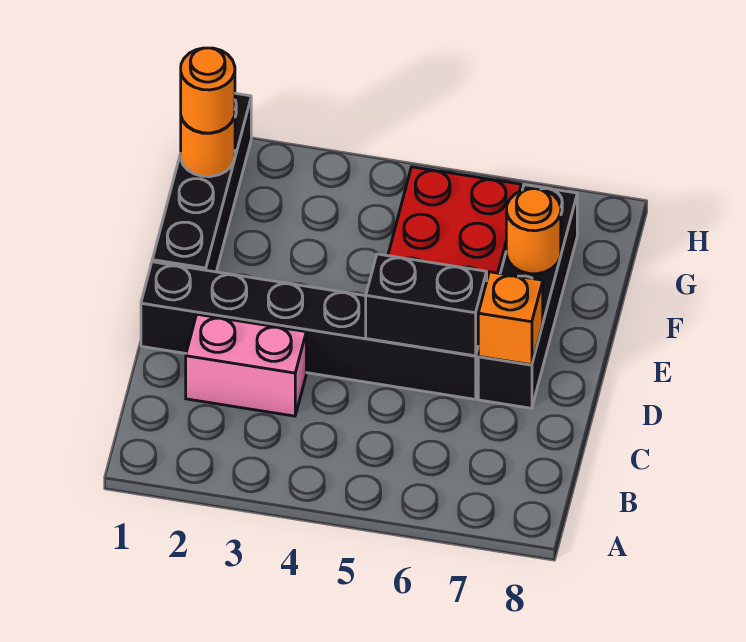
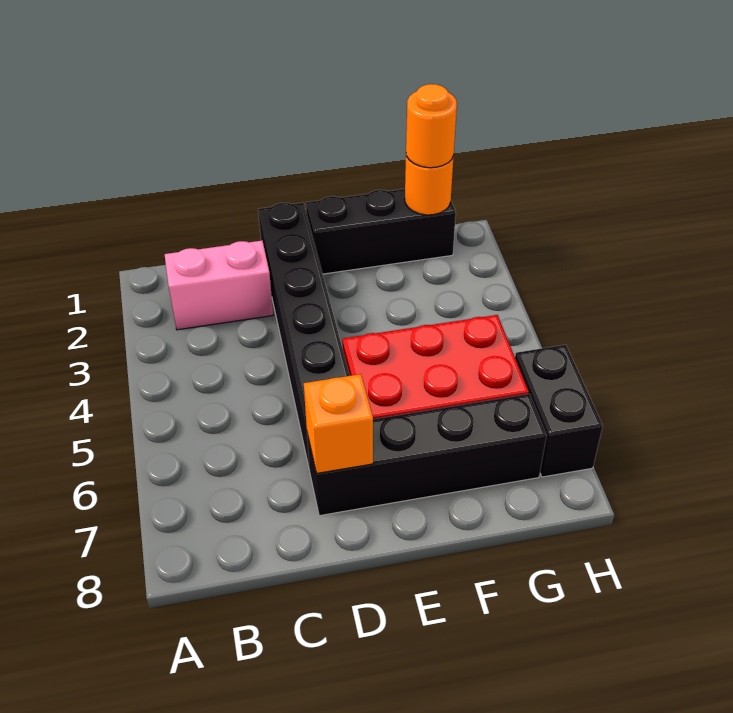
pink 1x2 brick [186,314,306,416] -> pink 1x2 brick turned to [165,241,273,330]
black 1x2 brick [366,254,487,356] -> black 1x2 brick moved to [515,345,603,477]
black 1x4 brick [152,93,251,272] -> black 1x3 brick [306,189,456,274]
orange 1x1 round brick [506,189,561,274] -> none

